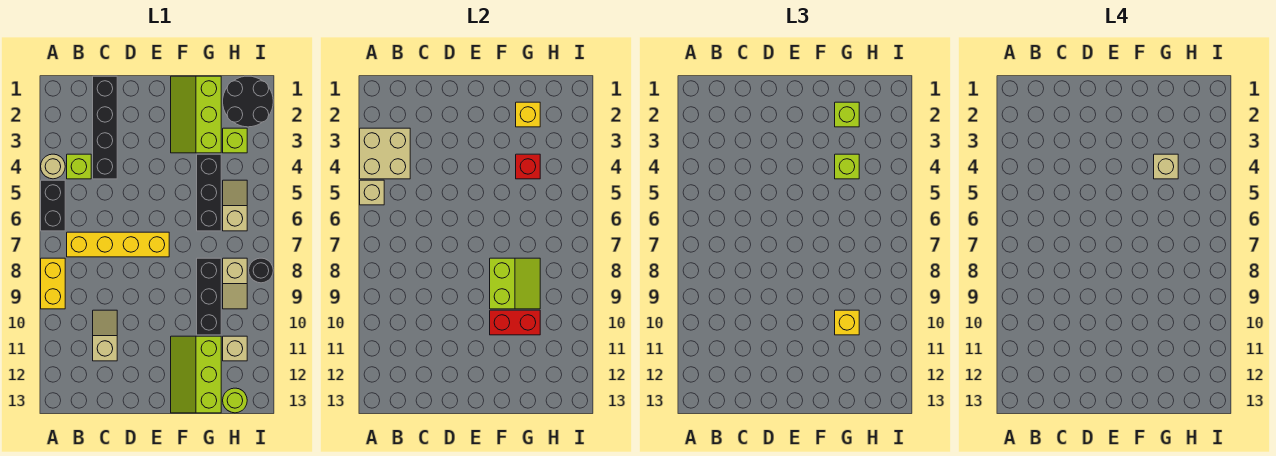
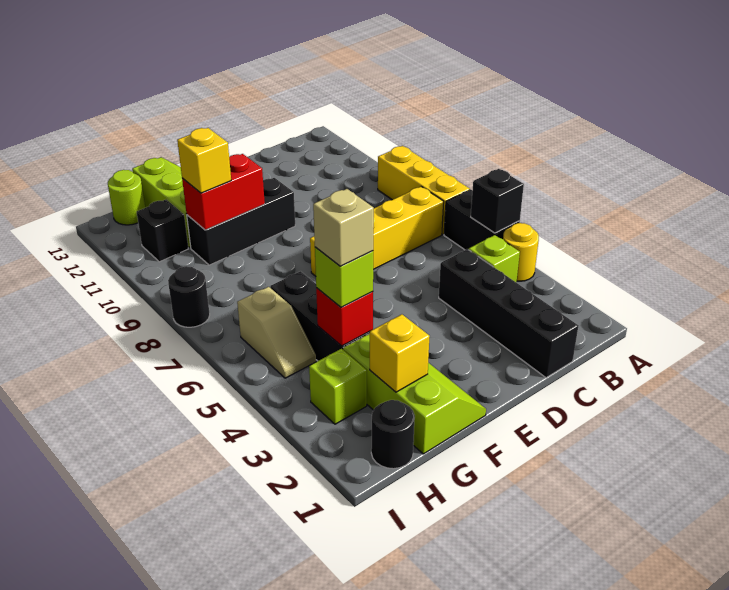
tan 2x2 brick [360,128,410,179] -> none
tan 1x1 round brick [41,154,65,179] -> yellow 1x1 round brick [503,223,539,281]
tan 1x1 brick [360,180,384,205] -> black 1x1 brick [471,169,524,233]
yellow 1x2 brick [41,258,65,309] -> yellow 1x3 brick [378,146,470,235]
tan 1x2 slope [93,310,117,361] -> none
lime 2x2 slope [490,258,540,309] -> none
lime 1x1 brick [835,102,859,127] -> none
black 1x3 brick [197,258,221,335] -> black 1x3 brick turned to [187,178,295,265]
black 2x2 round brick [223,76,273,127] -> black 1x1 round brick [371,400,415,469]
tan 1x2 slope [223,258,247,309] -> none
tan 1x1 brick [223,336,247,361] -> black 1x1 brick [137,199,189,262]

